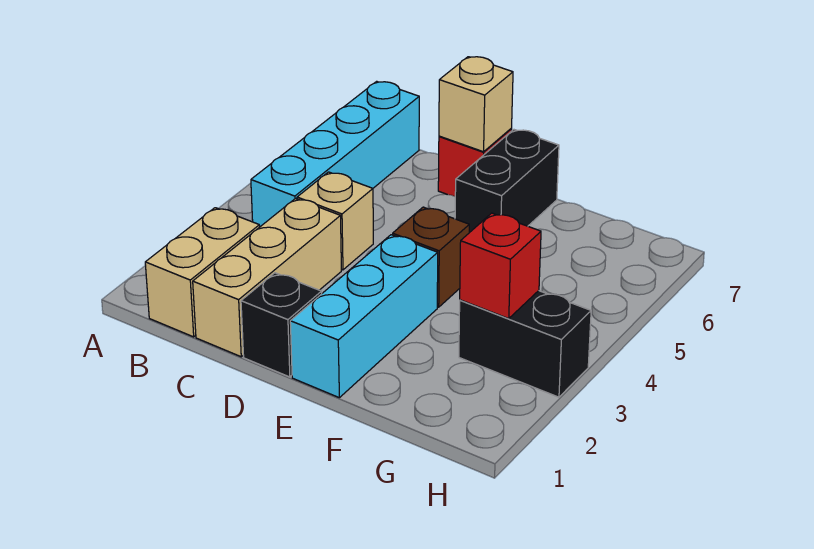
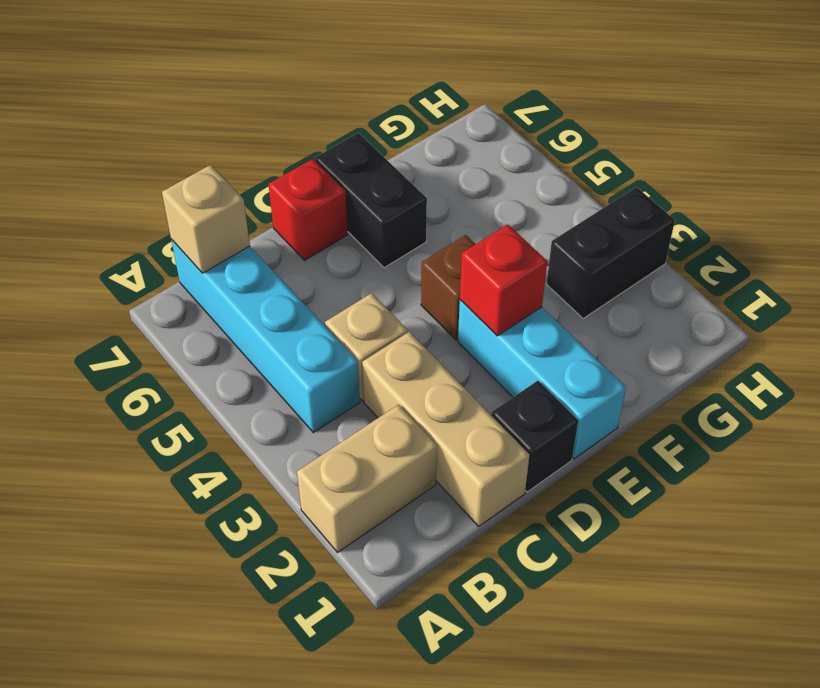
tan 1x2 brick [145,208,260,337] -> tan 1x2 brick turned to [297,405,437,552]
tan 1x1 brick [439,57,513,152] -> tan 1x1 brick moved to [162,165,250,273]
red 1x1 brick [460,213,541,318] -> red 1x1 brick moved to [460,224,547,336]

